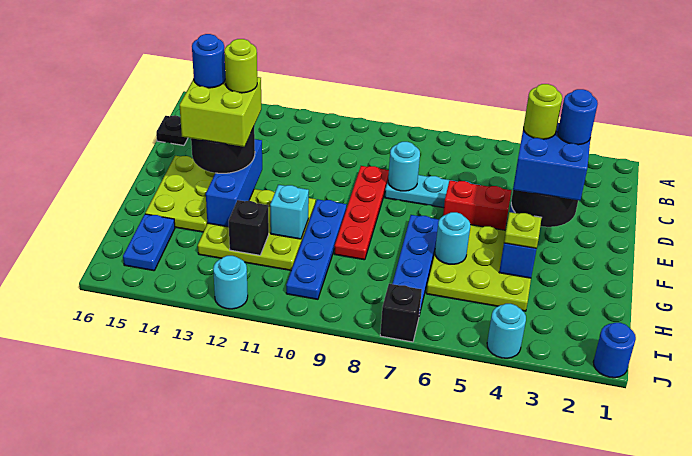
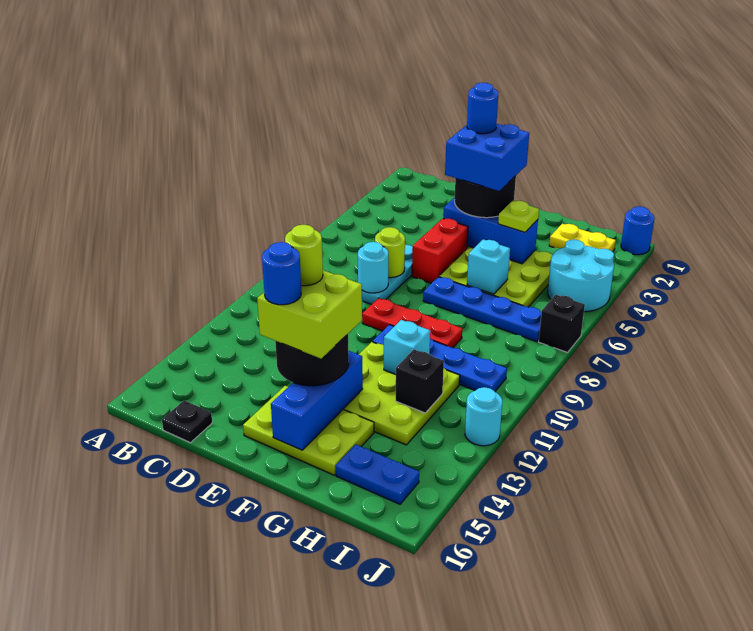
red 1x4 plate [334,166,389,260] -> red 1x3 plate [362,298,462,348]
lime 1x1 round brick [524,84,562,139] -> lime 1x1 round brick moved to [375,227,405,278]
blue 1x3 brick [206,139,262,227] -> blue 1x3 brick turned to [271,351,363,450]
cyan 1x1 round brick [435,212,470,264] -> cyan 1x1 brick [467,239,510,294]
none -> yellow 1x2 plate [549,224,616,252]
cyan 1x1 round brick [487,304,526,358] -> cyan 2x2 round brick [548,240,614,312]

